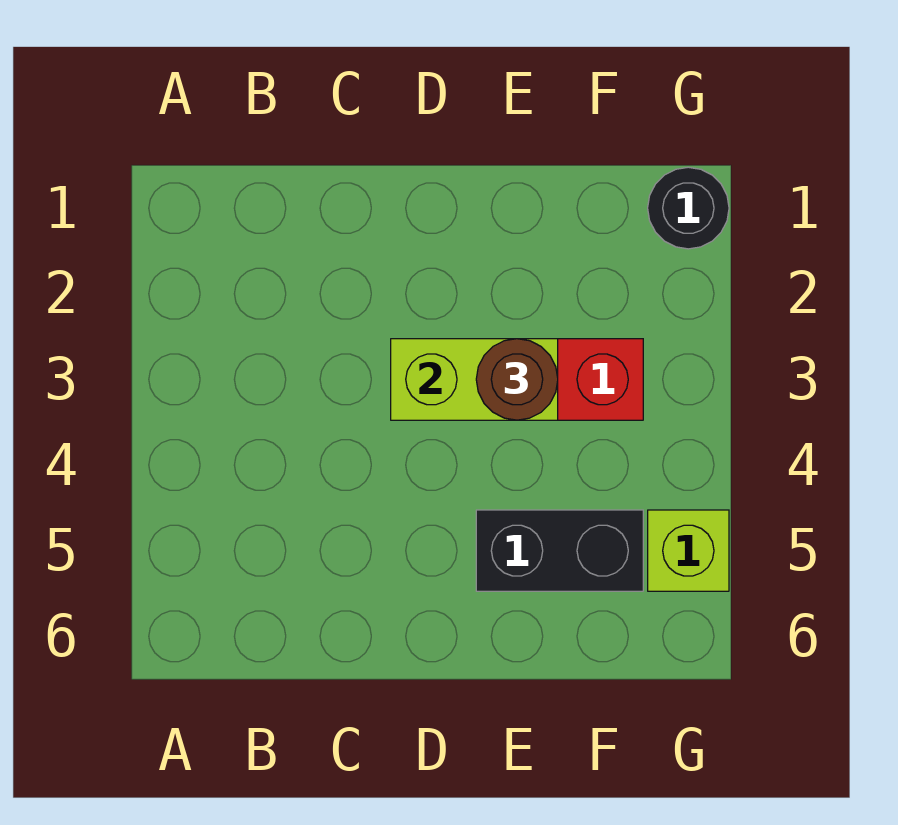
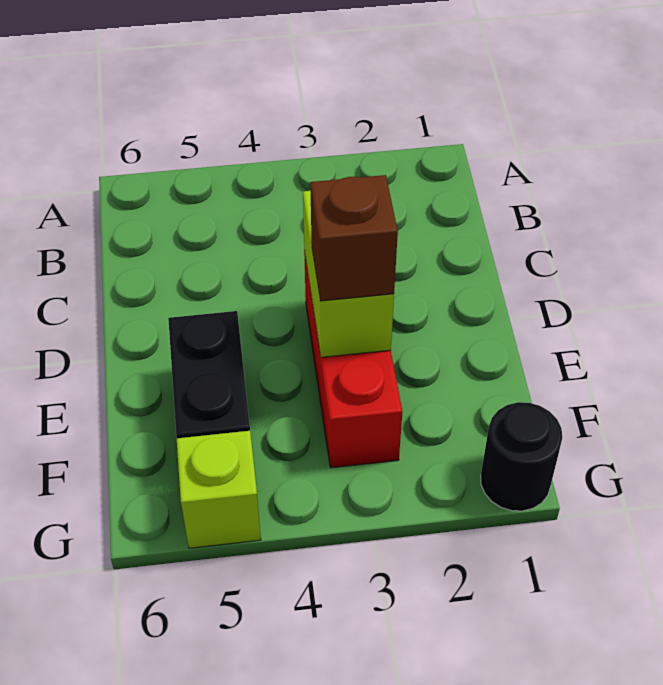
brown 1x1 round brick [476,339,558,420] -> brown 1x1 brick [310,175,398,301]

